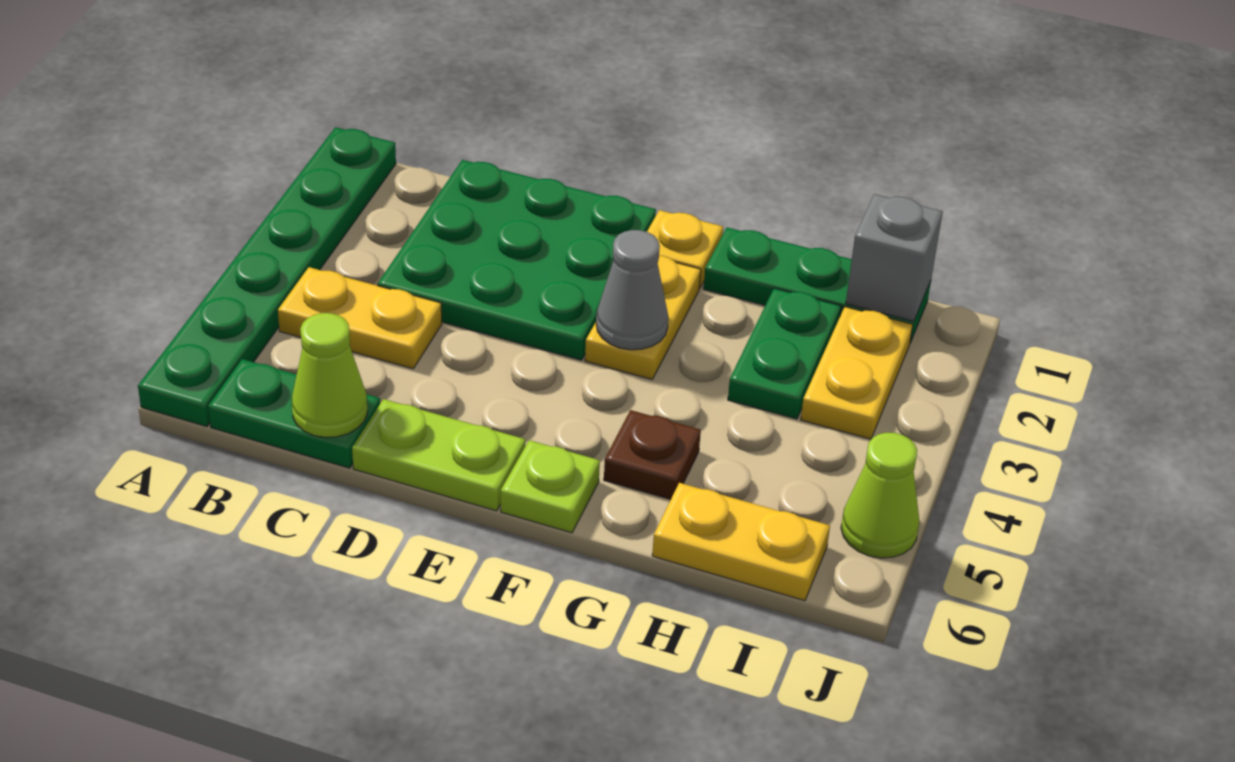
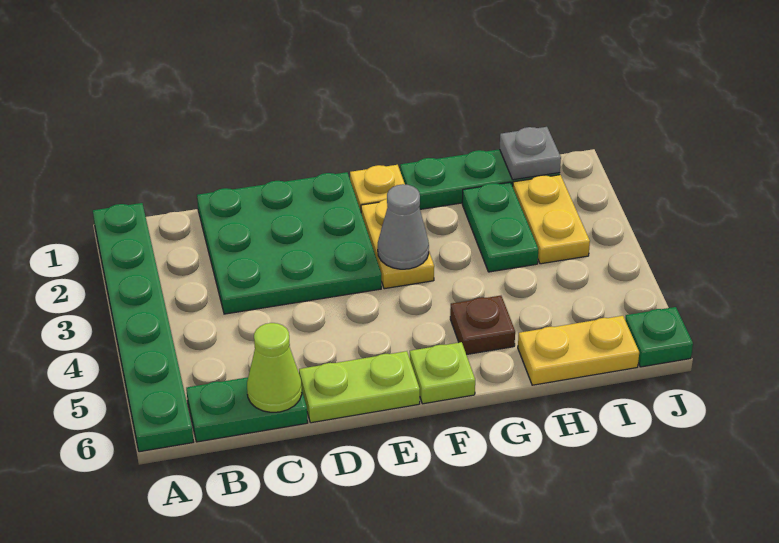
yellow 1x2 plate [278,267,442,369] -> none
grey 1x1 brick [846,194,943,321] -> grey 1x1 plate [500,127,561,180]
lime 1x1 cone [841,433,919,558] -> none
none -> green 1x1 plate [625,307,693,367]

